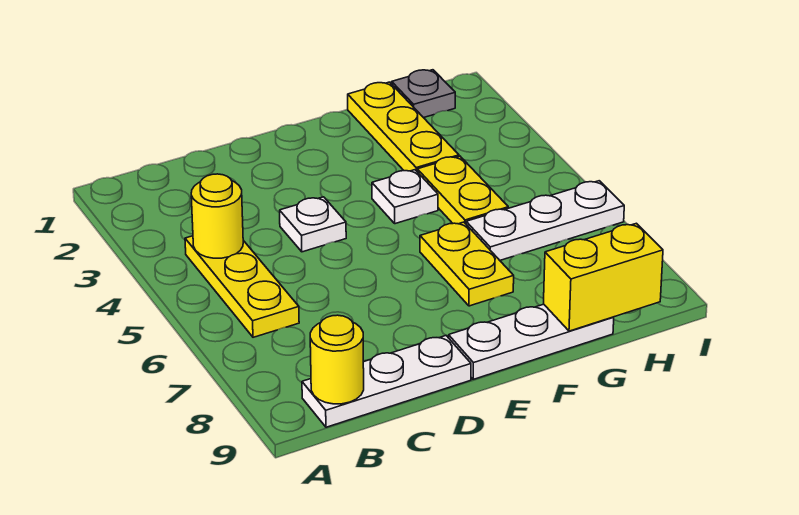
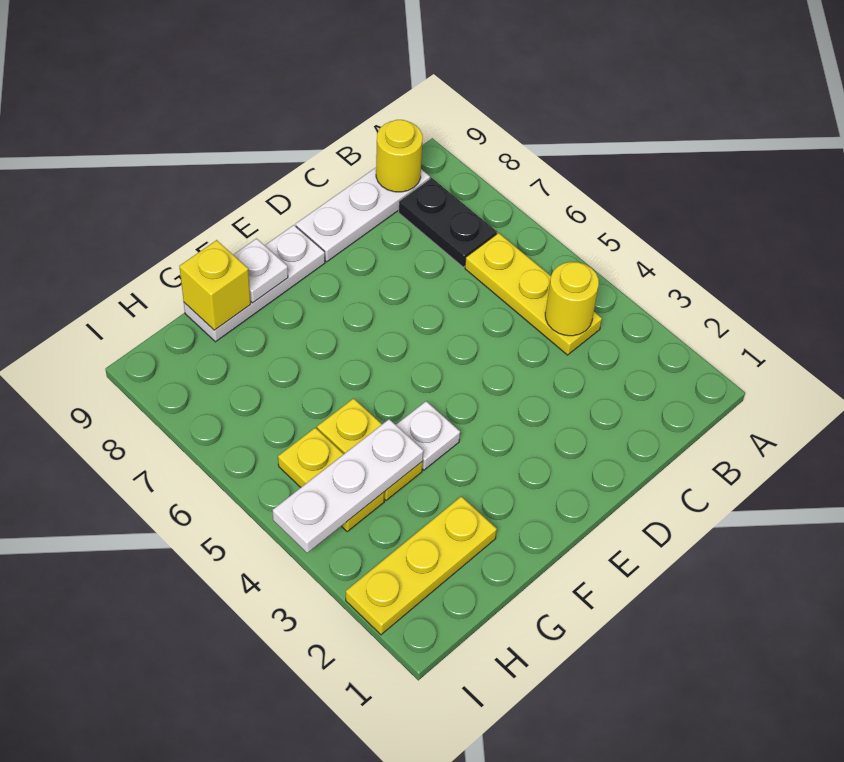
none -> black 1x2 plate [399,178,497,267]
white 1x1 plate [280,197,346,252] -> white 1x1 plate moved to [233,239,288,303]
yellow 1x2 plate [420,222,514,306] -> yellow 1x2 plate moved to [278,428,385,531]
yellow 1x3 plate [348,82,459,171] -> yellow 1x3 plate turned to [346,496,497,635]
white 1x3 plate [466,181,624,260] -> white 1x3 plate moved to [272,419,424,553]
yellow 1x2 brick [544,223,663,331] -> yellow 1x1 brick [179,240,251,330]
grey 1x1 plate [392,70,455,118] -> none

